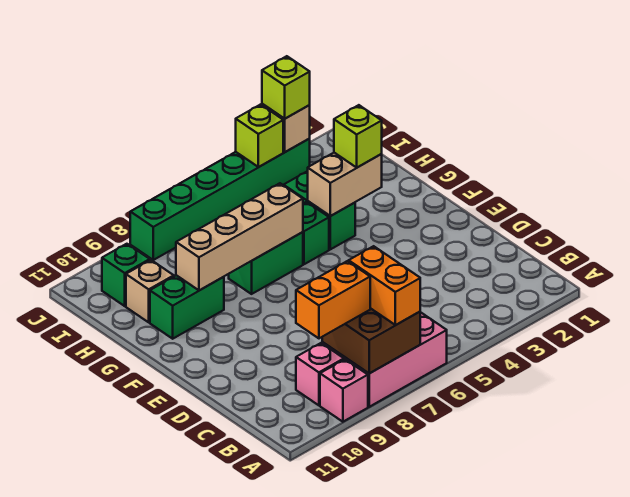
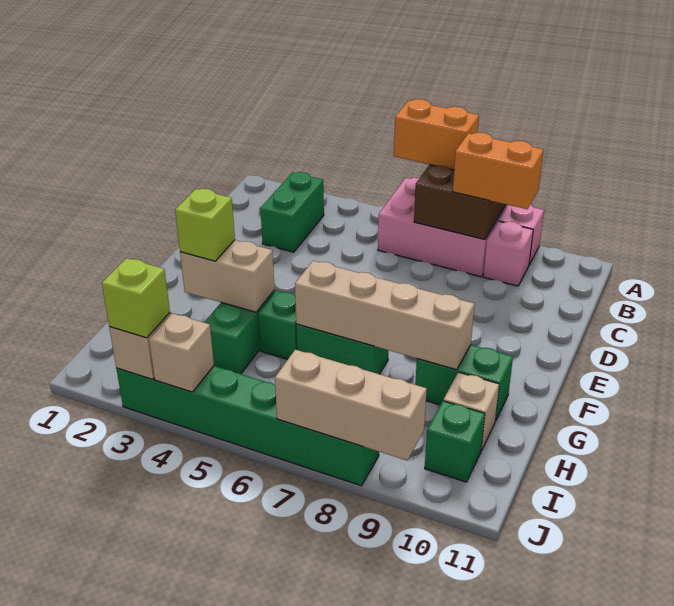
orange 1x2 brick [349,246,420,325] -> orange 1x2 brick turned to [394,99,479,170]
none -> green 1x2 brick [260,172,324,252]
lime 1x1 brick [236,104,283,167] -> tan 1x1 brick [149,313,214,392]
none -> tan 1x3 brick [275,350,427,460]

